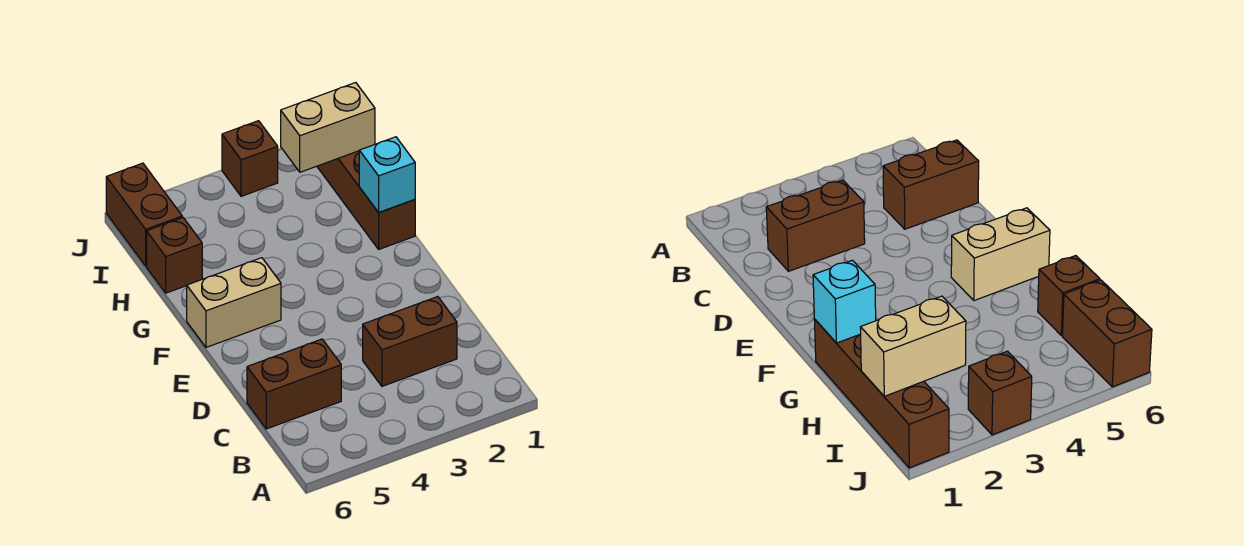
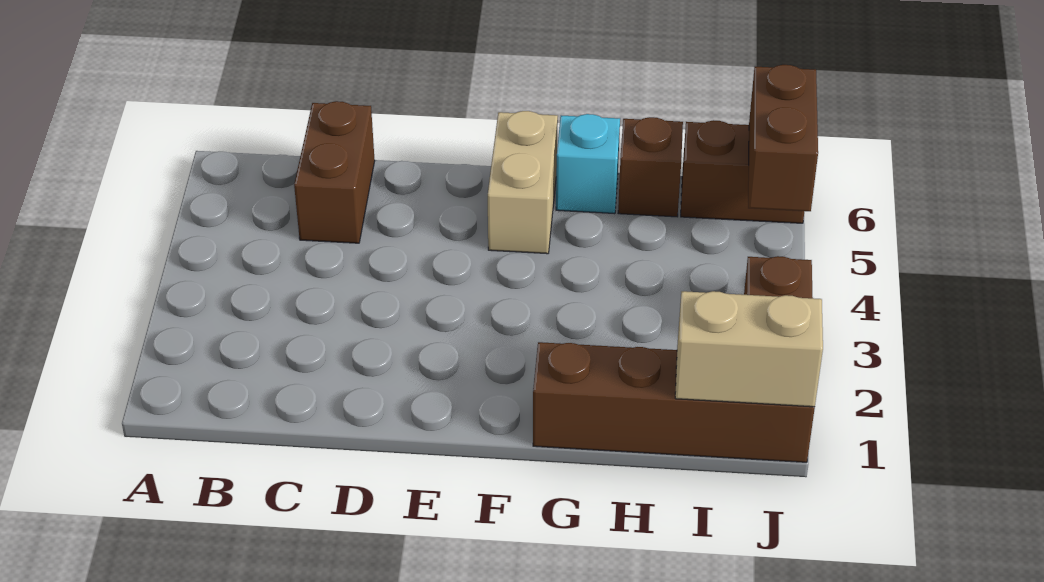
brown 1x2 brick [363,297,457,386] -> brown 1x2 brick moved to [748,65,818,211]
cyan 1x1 brick [359,137,415,213] -> cyan 1x1 brick moved to [556,114,620,214]
tan 1x2 brick [281,83,375,172] -> tan 1x2 brick turned to [675,291,823,407]

